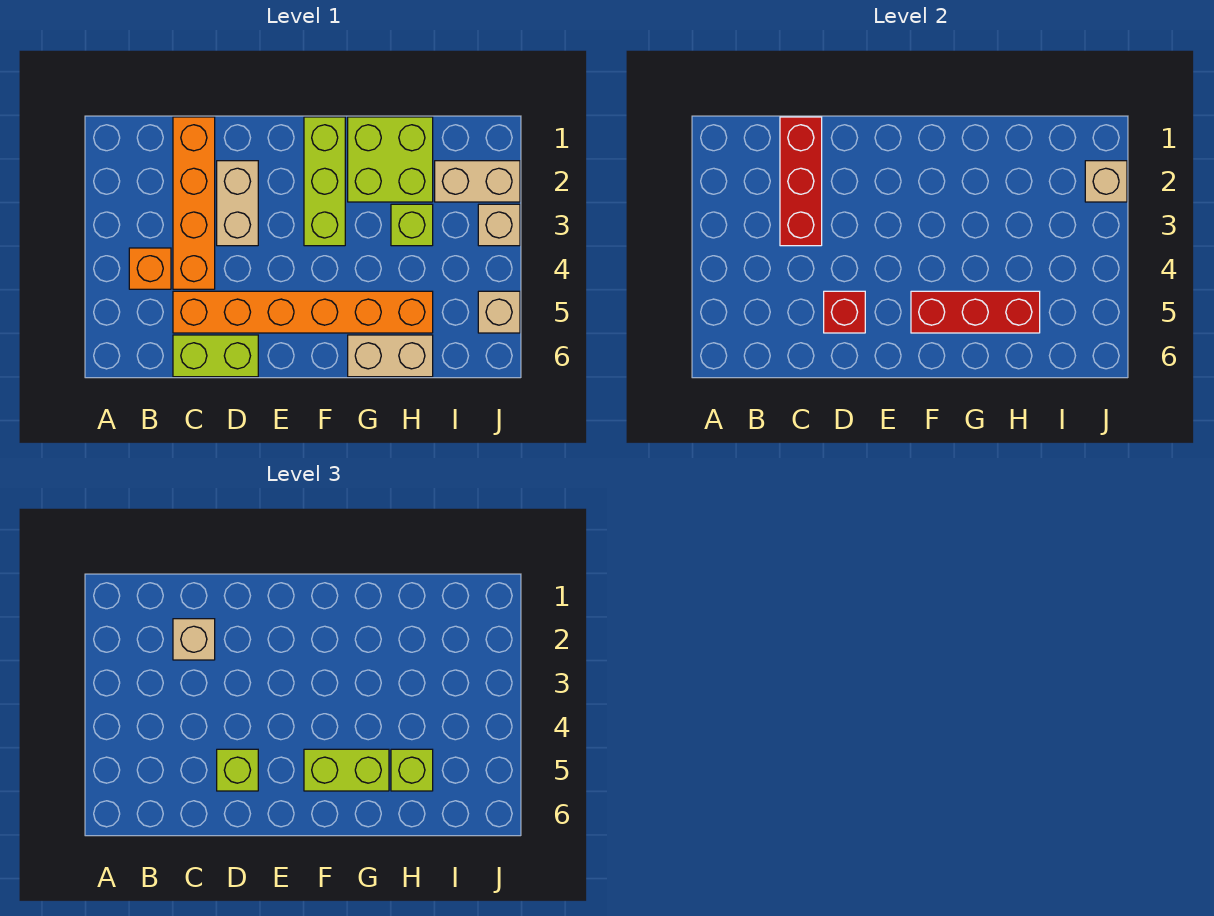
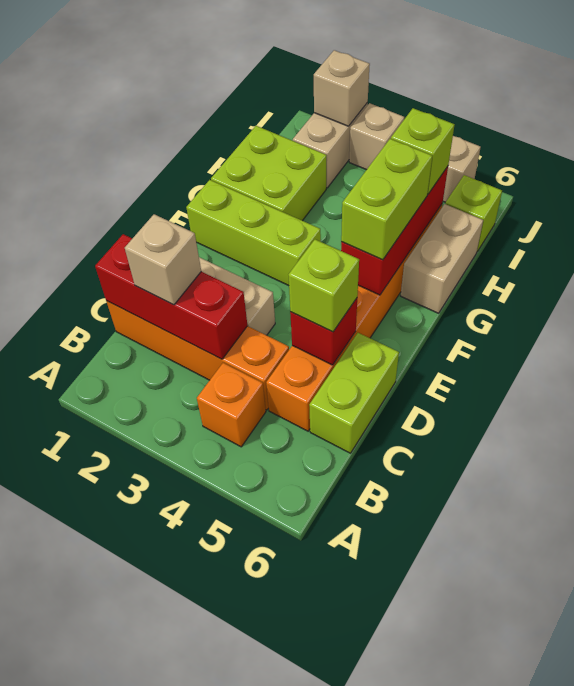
lime 1x1 brick [391,204,433,246] -> lime 1x1 brick moved to [445,175,502,252]

